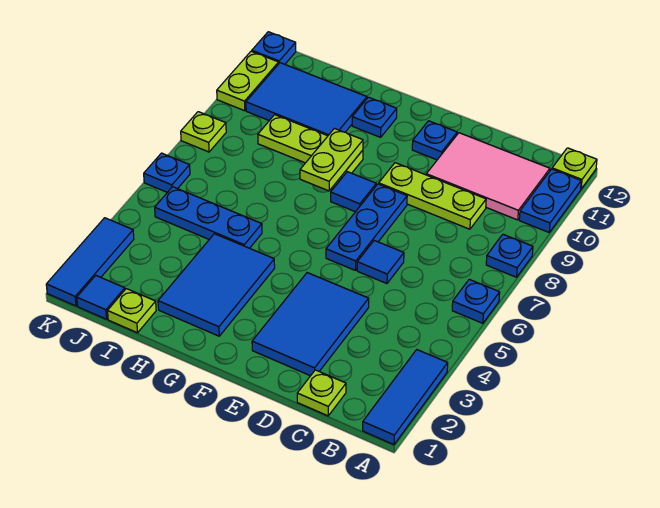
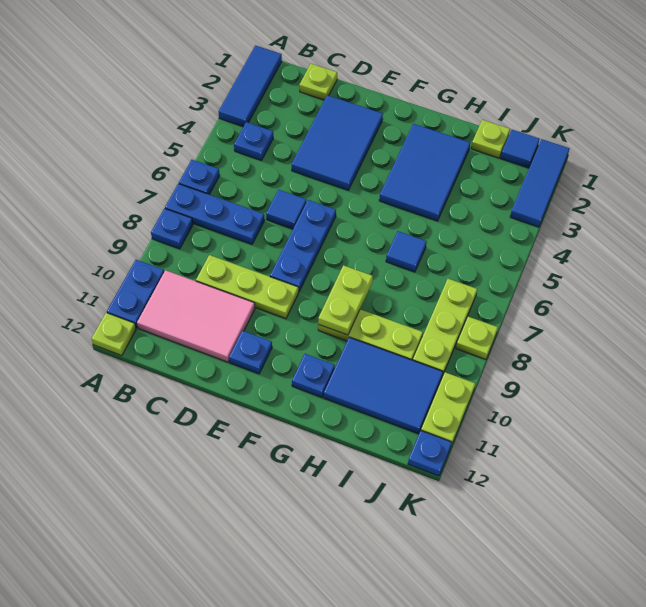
blue 1x1 tile [331,172,376,212] -> blue 1x1 tile moved to [386,231,427,272]
blue 1x3 plate [155,187,262,248] -> blue 1x3 plate moved to [165,184,265,244]
none -> lime 1x3 plate [413,279,477,376]
blue 1x1 plate [144,153,190,192] -> blue 1x1 plate moved to [234,122,273,161]

